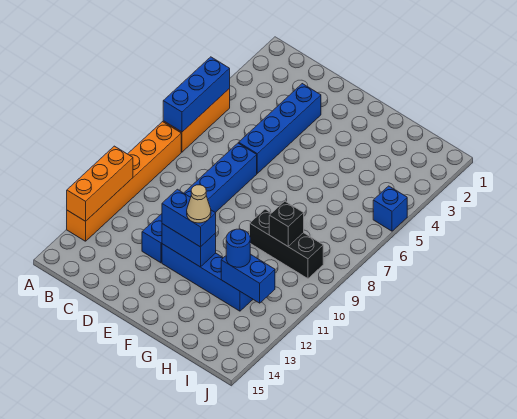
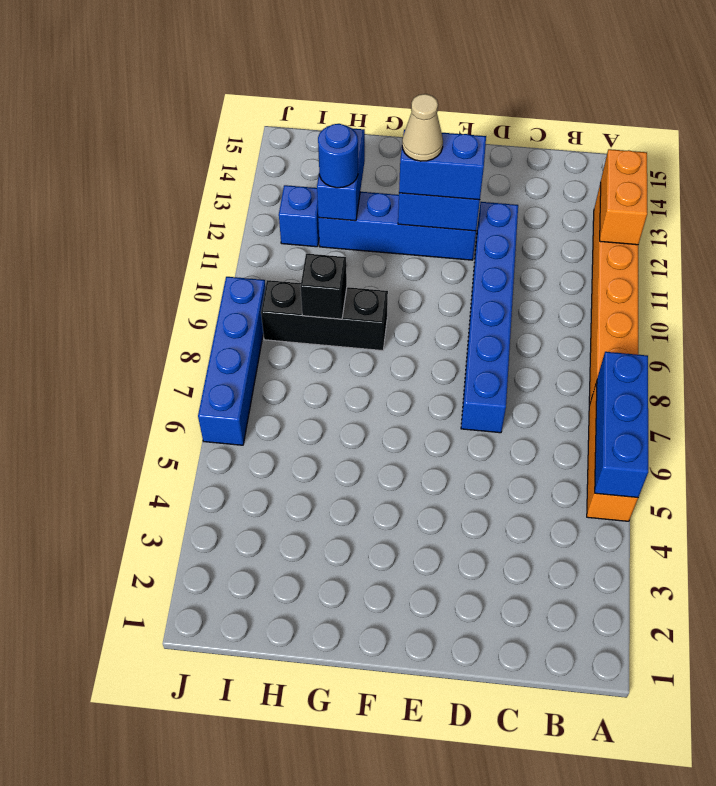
orange 1x3 brick [67,146,133,221] -> orange 1x2 brick [600,149,647,245]
blue 1x4 brick [239,84,321,173] -> blue 1x4 brick moved to [198,277,266,445]
blue 1x2 brick [221,254,275,303] -> blue 1x2 brick turned to [317,128,365,221]
blue 1x1 brick [373,186,407,231] -> blue 1x1 brick moved to [279,185,319,247]

